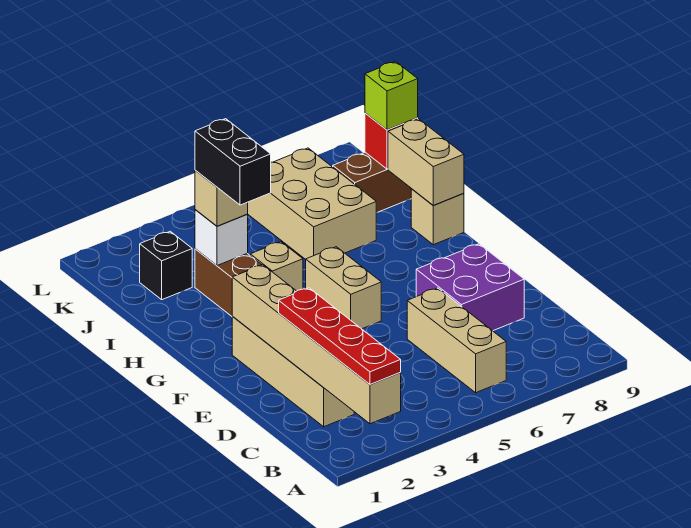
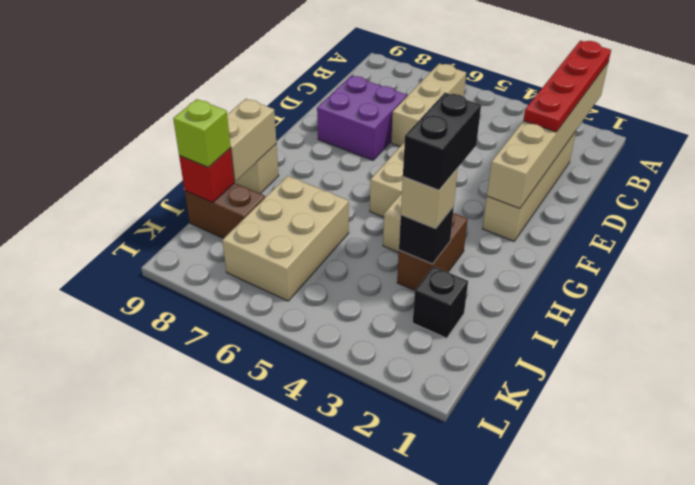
white 1x1 brick [195,210,248,266] -> black 1x1 brick [399,207,454,264]

